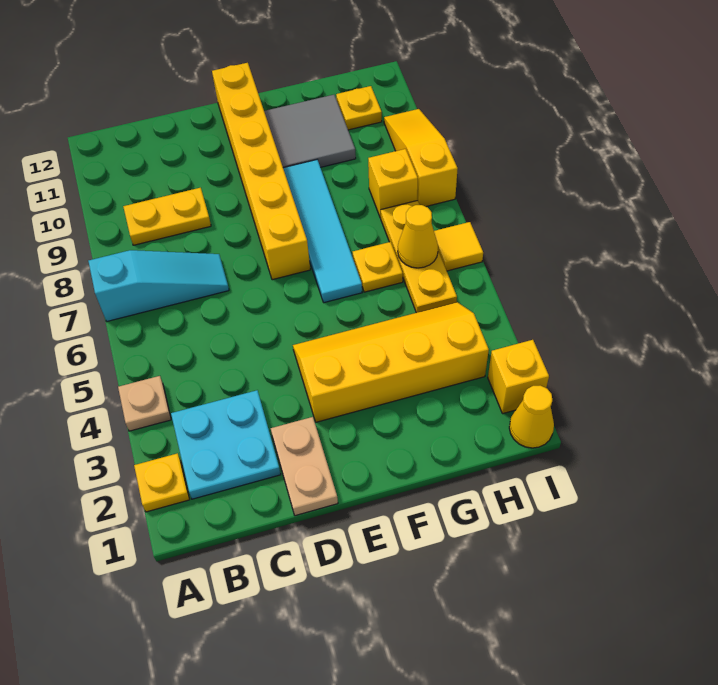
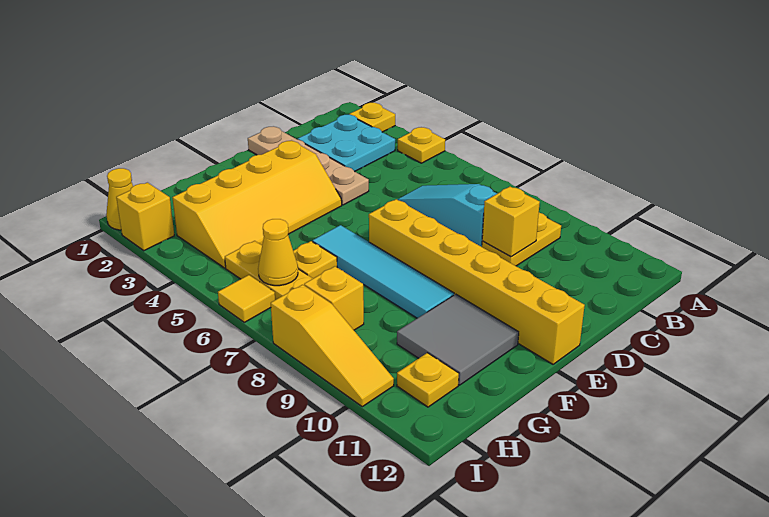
tan 1x1 plate [118,376,171,431] -> yellow 1x1 plate [398,127,445,163]
cyan 1x3 slope [88,250,229,321] -> cyan 1x3 slope turned to [397,184,497,247]
none -> yellow 1x1 brick [482,186,540,257]
tan 1x2 plate [271,417,338,516] -> tan 1x4 plate [248,127,369,205]

